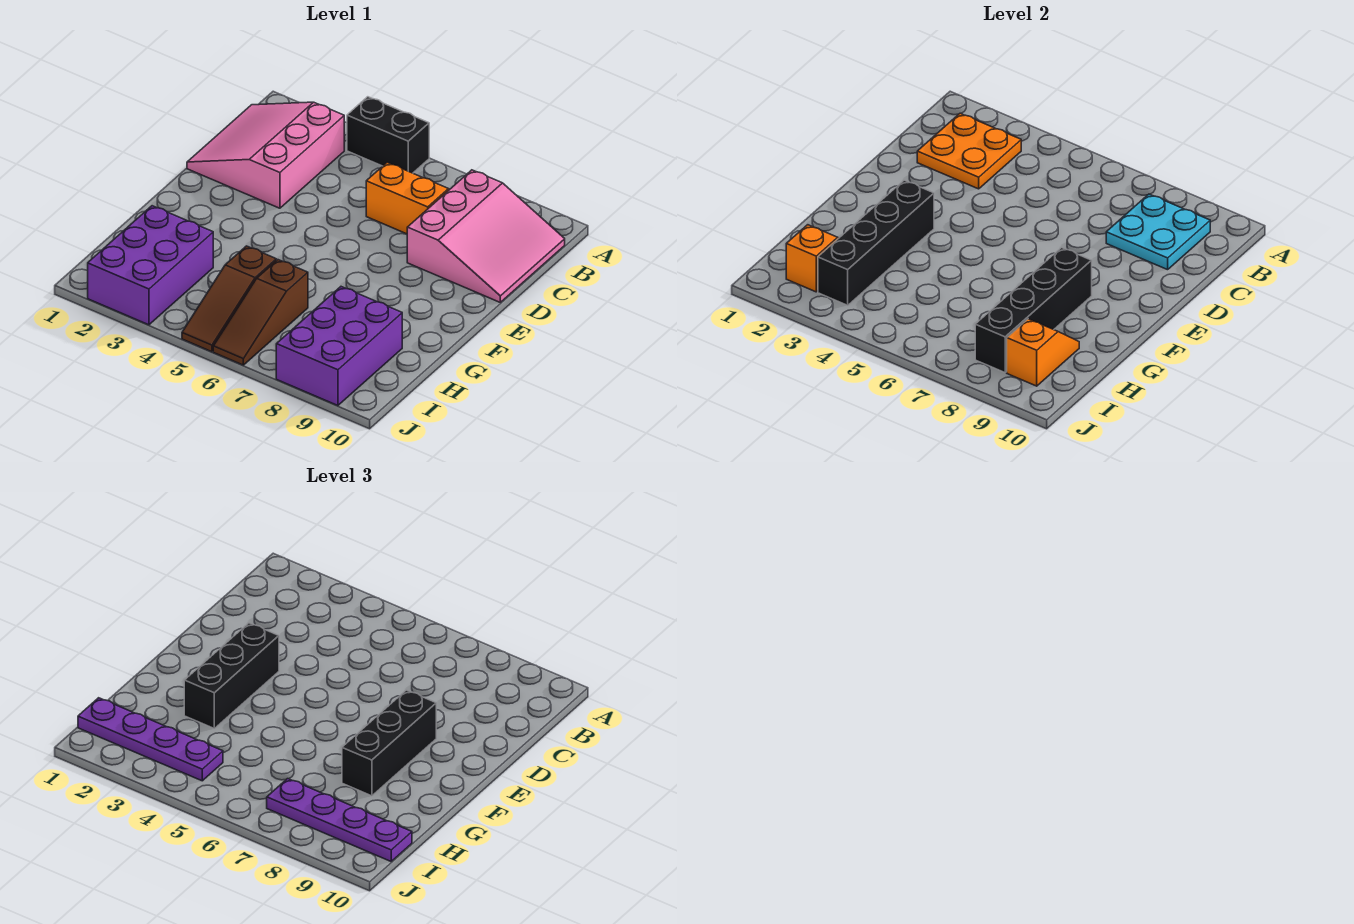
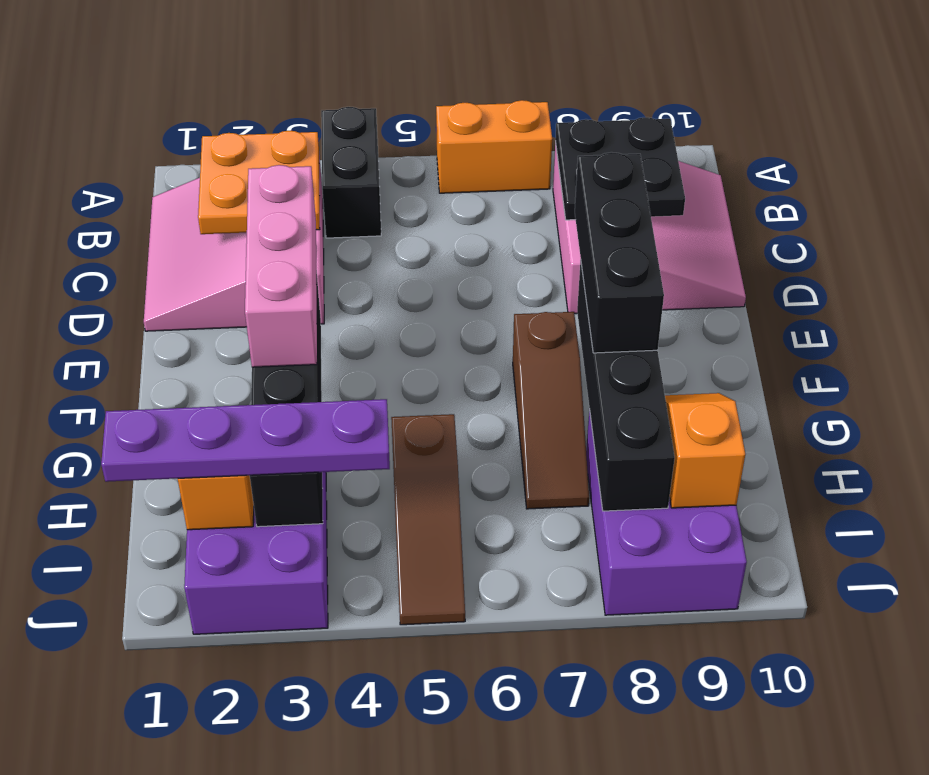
black 1x2 brick [347,97,429,173] -> black 1x2 brick turned to [321,107,381,238]
cyan 2x2 plate [1106,194,1210,270] -> black 2x2 plate [555,117,685,220]
orange 1x2 brick [366,163,449,234] -> orange 1x2 brick moved to [436,100,552,193]
black 1x3 brick [184,623,279,728] -> pink 1x3 brick [245,165,317,367]
brown 1x3 slope [213,260,308,365] -> brown 1x3 slope moved to [513,312,589,509]
purple 1x4 plate [267,779,412,861] -> none

